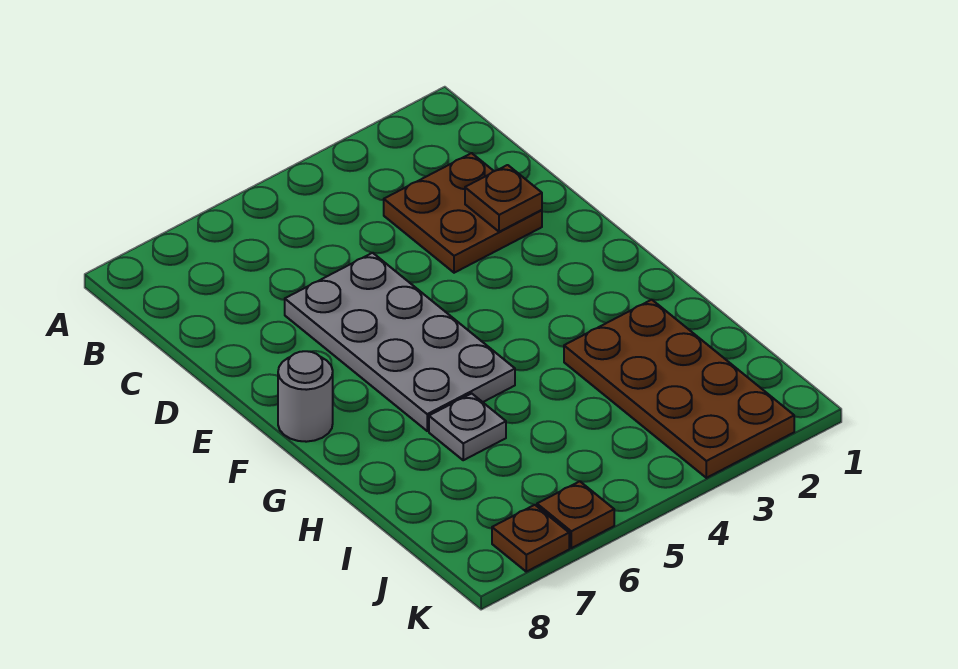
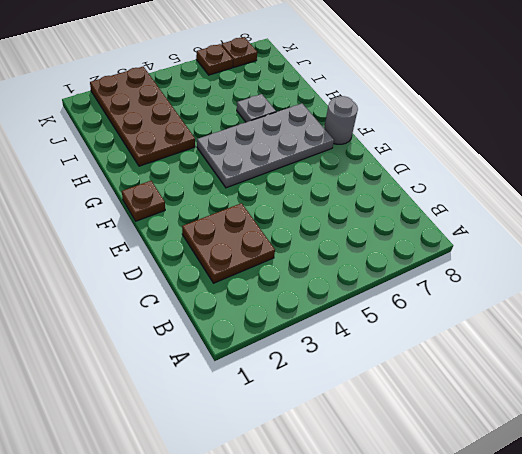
brown 1x1 plate [465,165,542,232] -> brown 1x1 plate moved to [122,181,165,221]
grey 2x4 plate [285,253,515,431] -> grey 2x4 plate turned to [197,104,334,188]

